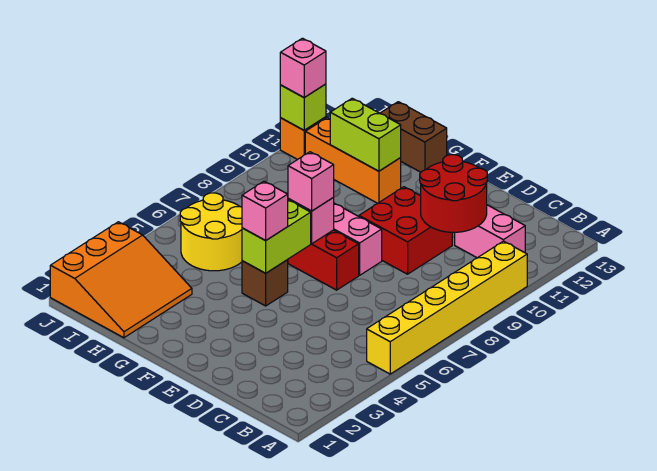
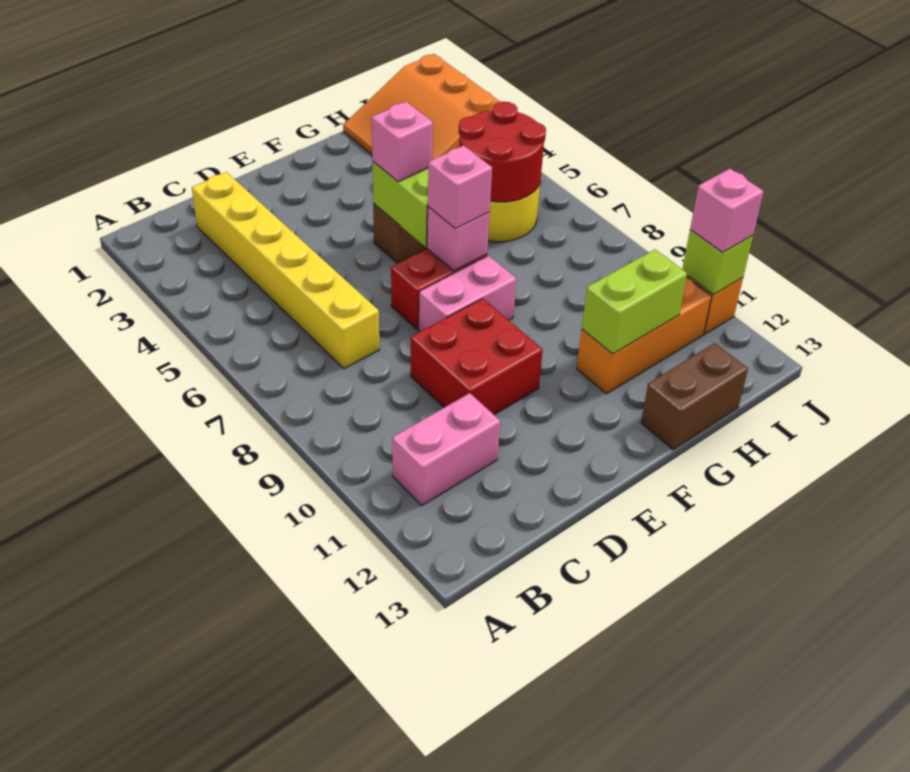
yellow 1x6 brick [367,241,527,374] -> yellow 1x6 brick moved to [192,172,379,369]
red 2x2 round brick [420,155,487,232] -> red 2x2 round brick moved to [458,102,546,202]

